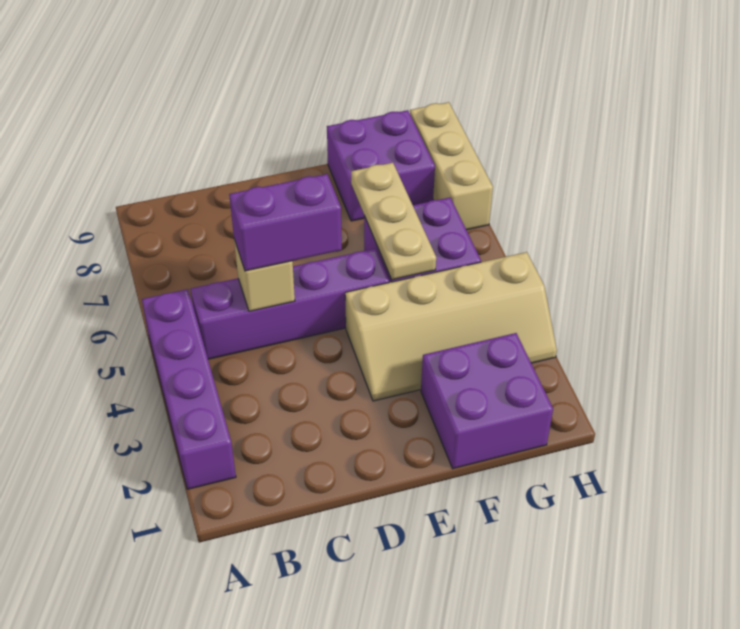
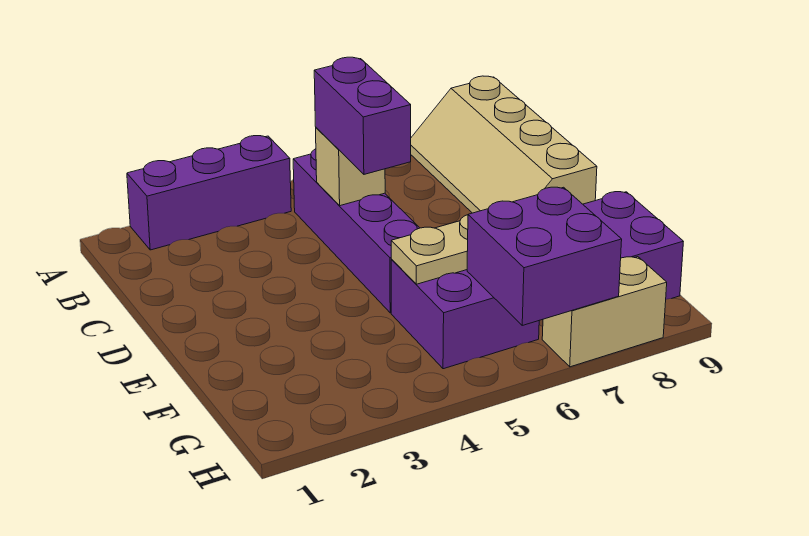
purple 1x4 brick [142,289,236,489] -> purple 1x3 brick [127,136,291,250]
tan 2x4 slope [345,252,557,401] -> tan 2x4 slope moved to [411,76,597,213]
purple 2x2 brick [421,333,553,469] -> purple 2x2 brick moved to [467,187,622,325]
tan 1x3 brick [410,102,493,230] -> tan 1x2 brick [542,257,667,367]

